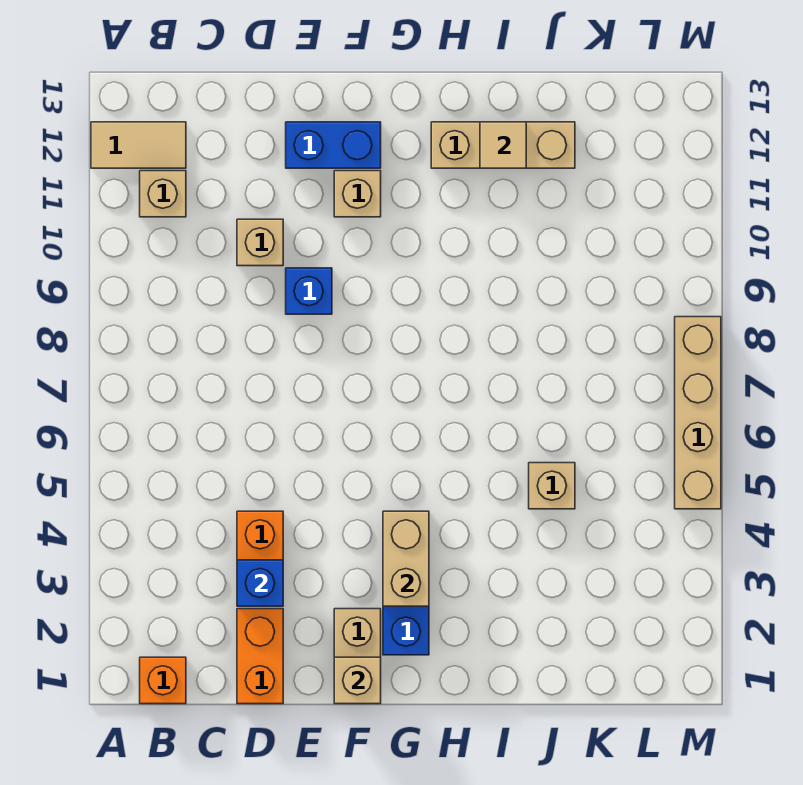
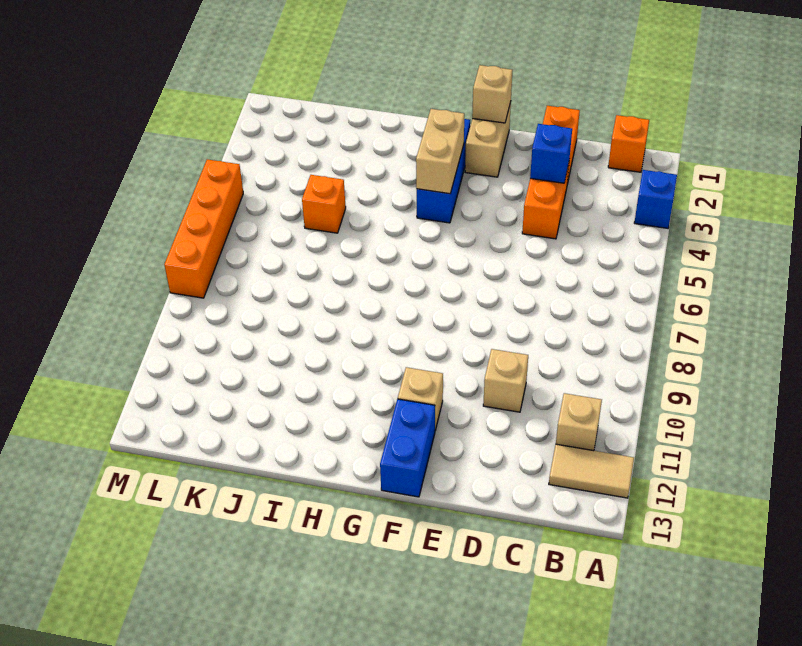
blue 1x1 brick [286,268,332,314] -> blue 1x1 brick moved to [634,170,677,228]
blue 1x2 brick [286,122,381,168] -> blue 1x2 brick turned to [380,399,435,497]
tan 1x3 brick [431,122,575,168] -> none
tan 1x1 tile [480,122,526,168] -> none
tan 1x1 brick [529,463,575,509] -> orange 1x1 brick [302,175,346,233]
tan 1x4 brick [675,317,721,509] -> orange 1x4 brick [164,159,243,298]

